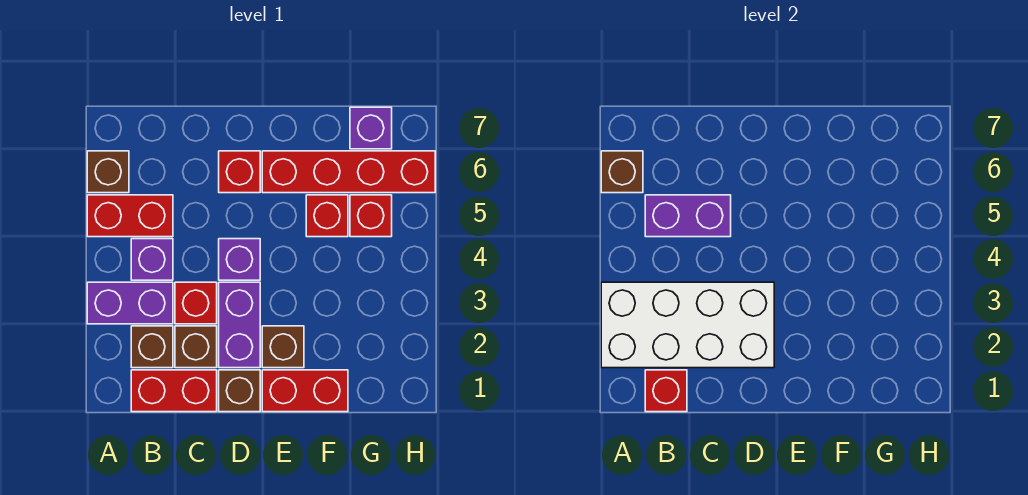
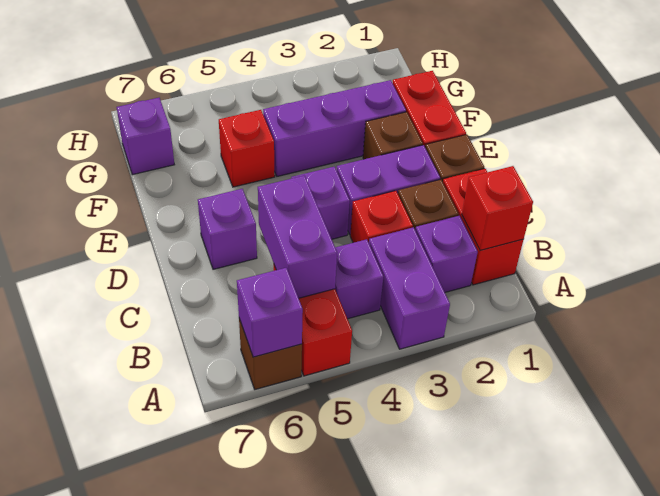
white 2x4 brick [601,282,774,368] -> none
brown 1x1 brick [601,151,643,193] -> purple 1x1 brick [237,268,303,357]
brown 1x1 brick [131,326,173,368] -> purple 1x1 brick [415,216,478,292]
red 1x1 brick [219,151,260,193] -> purple 1x1 brick [198,189,257,269]
red 1x4 brick [262,151,435,193] -> none
none -> purple 1x3 brick [263,80,406,176]
red 1x1 brick [350,195,392,237] -> none

